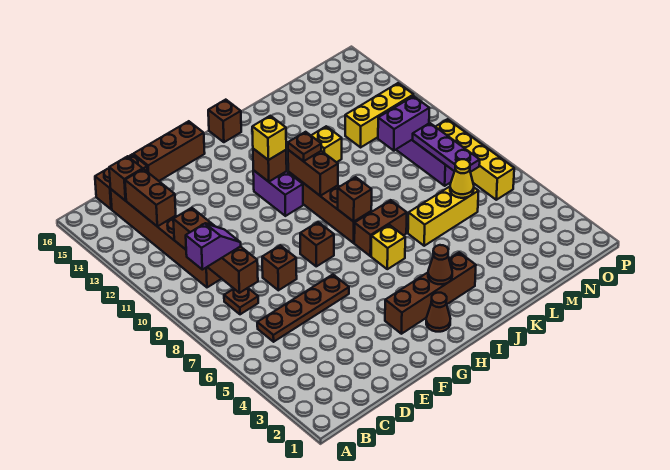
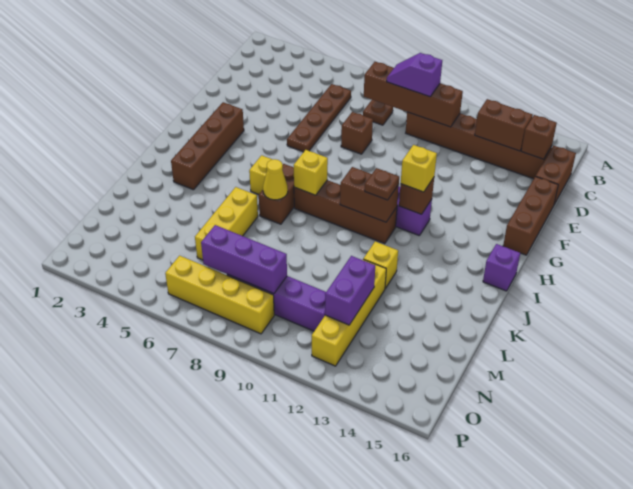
purple 1x2 slope [186,224,241,270] -> purple 1x2 slope turned to [387,53,442,97]
brown 1x1 brick [300,222,334,266] -> none
brown 1x1 cone [426,293,450,332] -> none
brown 1x1 cone [428,245,452,284] -> none
brown 1x1 brick [338,177,372,222] -> yellow 1x1 brick [293,150,328,195]
brown 1x1 brick [208,100,241,142] -> purple 1x1 brick [483,244,520,291]
yellow 1x1 cone [450,159,474,198] -> yellow 1x1 cone moved to [263,159,288,200]
purple 1x2 brick [378,96,429,150] -> purple 1x2 brick moved to [325,256,375,325]
yellow 1x3 brick [345,83,414,147] -> yellow 1x4 brick [312,259,386,366]
purple 1x3 plate [413,123,480,172] -> purple 1x3 brick [201,225,287,294]

